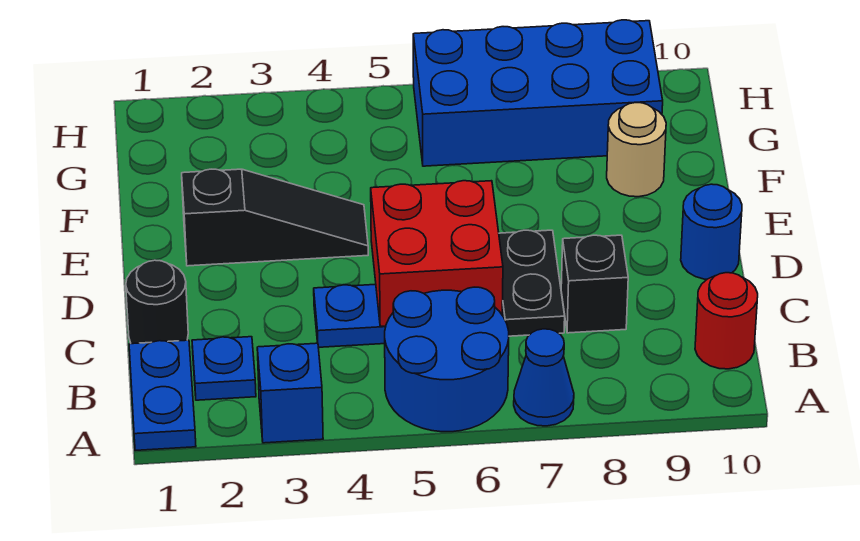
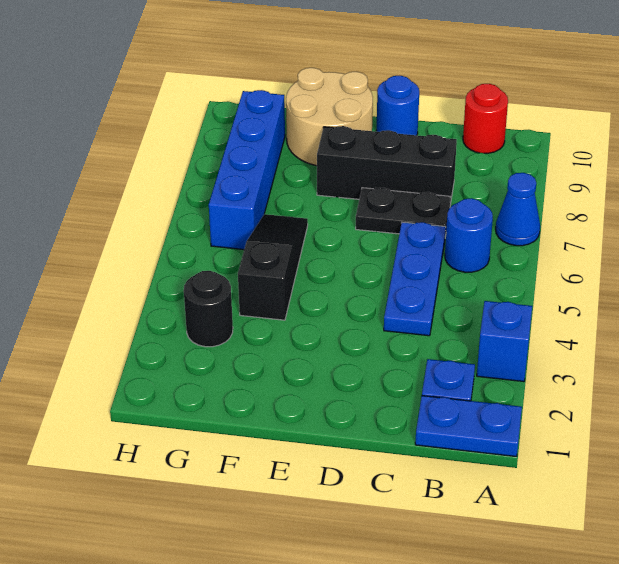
blue 2x2 round brick [385,287,509,432] -> blue 1x1 round brick [445,198,493,272]
black 1x1 round brick [126,260,188,344] -> black 1x1 round brick moved to [184,271,233,347]
red 2x2 brick [371,181,503,326] -> none
black 1x1 brick [561,235,628,333] -> black 1x3 brick [317,126,457,205]
black 1x3 slope [182,169,368,266] -> black 1x3 slope moved to [238,214,308,320]
tan 1x1 round brick [607,103,666,197] -> tan 2x2 round brick [286,68,373,166]
blue 2x4 brick [413,20,663,166] -> blue 1x4 brick [209,90,285,250]

